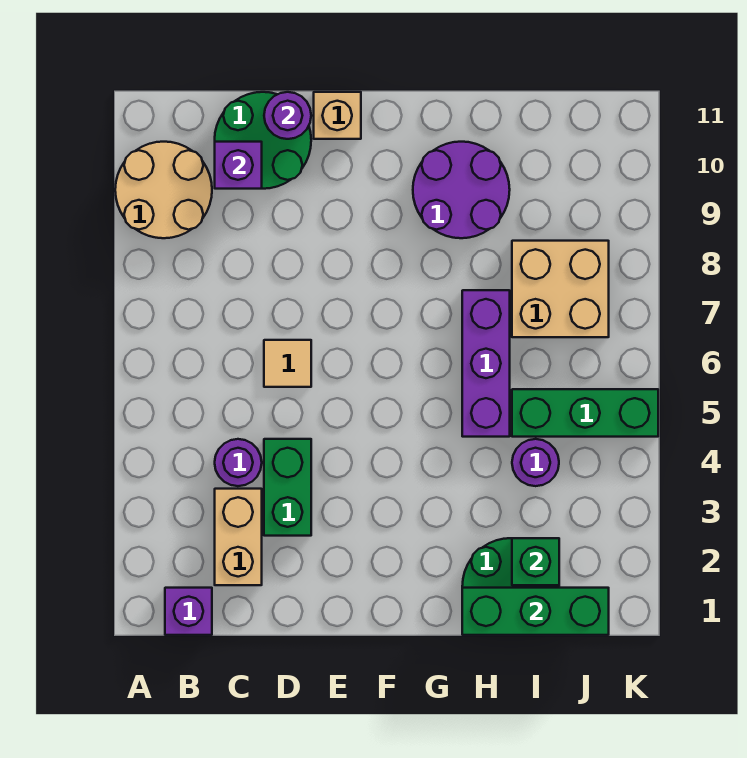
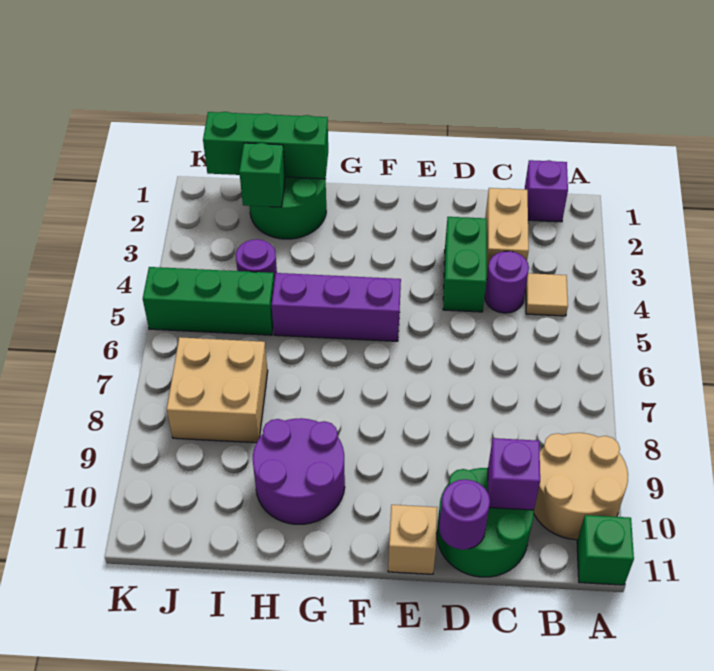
none -> green 1x1 brick [577,515,634,585]
tan 1x1 tile [264,340,311,387] -> tan 1x1 tile moved to [526,273,568,316]
purple 1x3 brick [462,290,510,437] -> purple 1x3 brick turned to [272,273,401,341]

